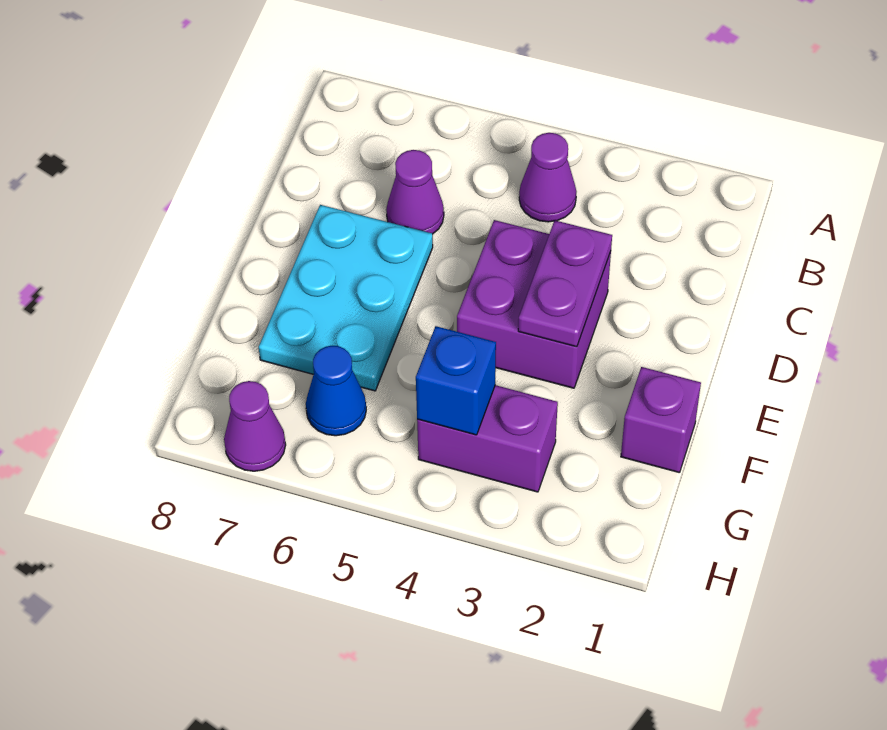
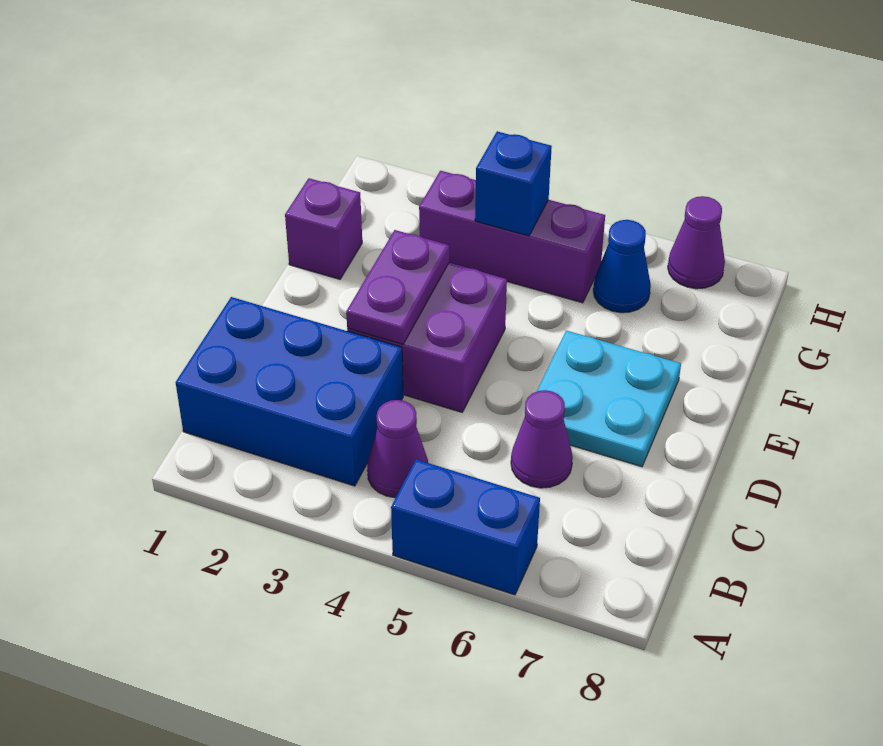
none -> blue 1x2 brick [391,459,540,595]
none -> blue 2x3 brick [176,297,403,486]
cyan 2x3 plate [259,205,433,391] -> cyan 2x2 plate [537,331,681,467]
purple 1x2 brick [417,385,558,492] -> purple 1x3 brick [419,171,605,303]

